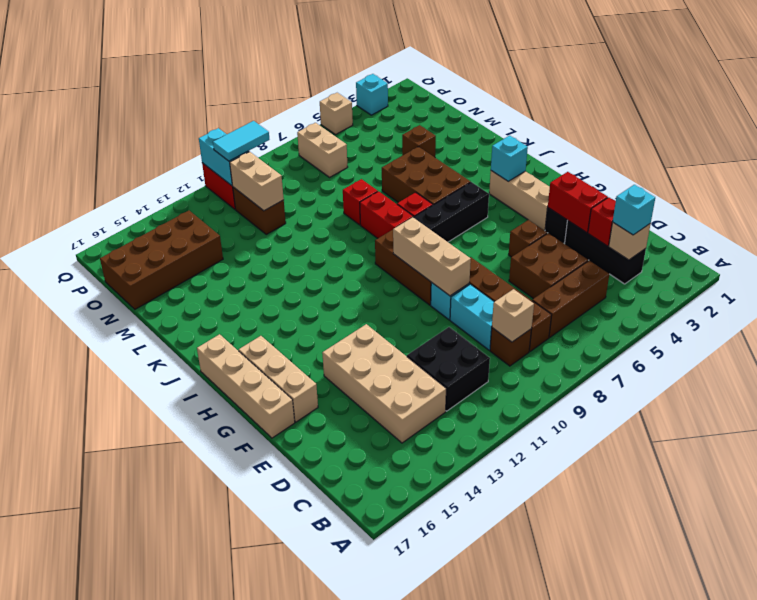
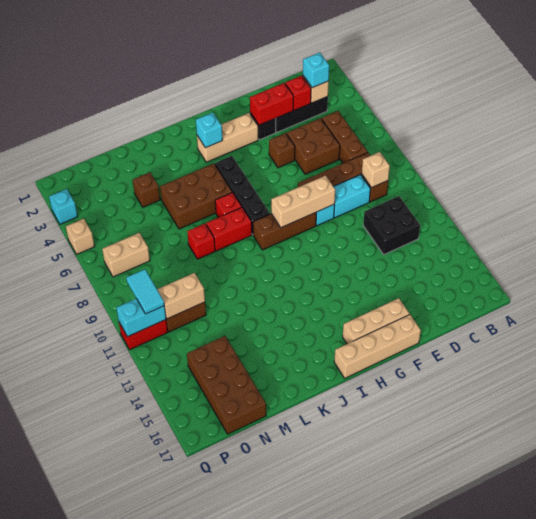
tan 2x4 brick [322,324,446,443] -> none

